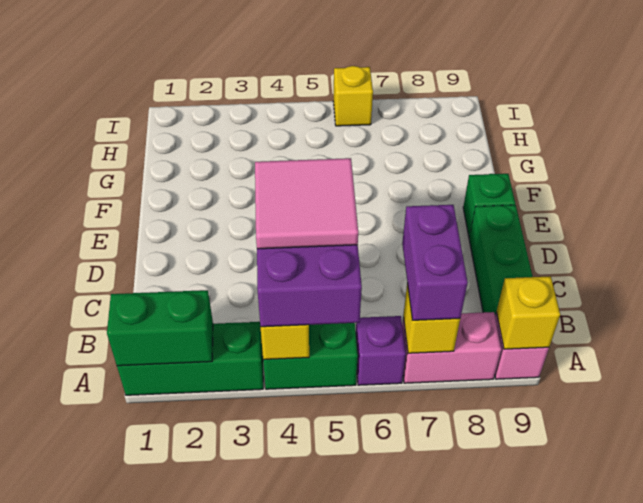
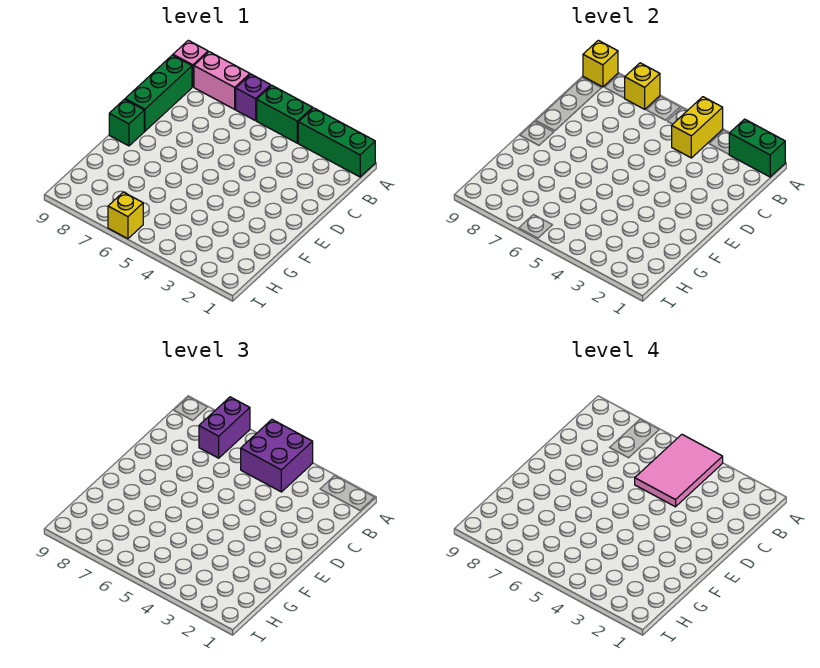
pink 2x2 tile [255,158,358,249] -> pink 2x3 tile [635,434,723,507]

